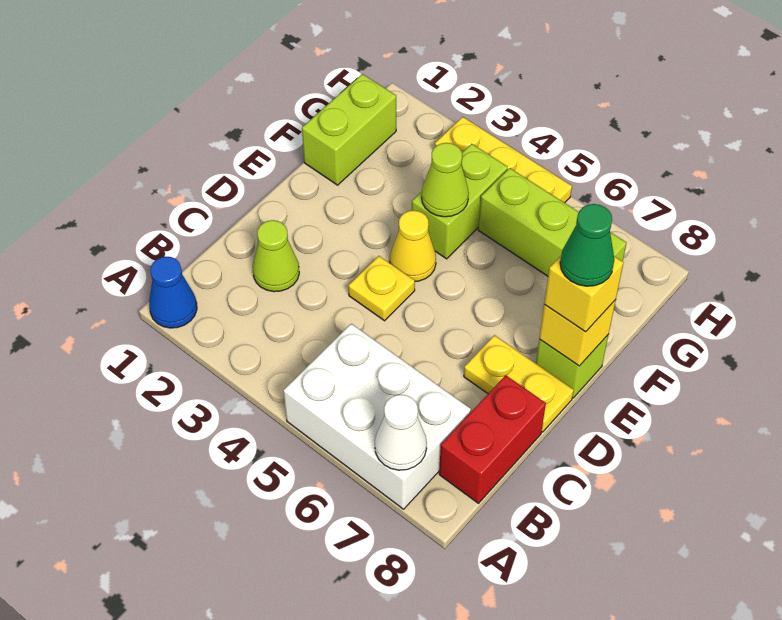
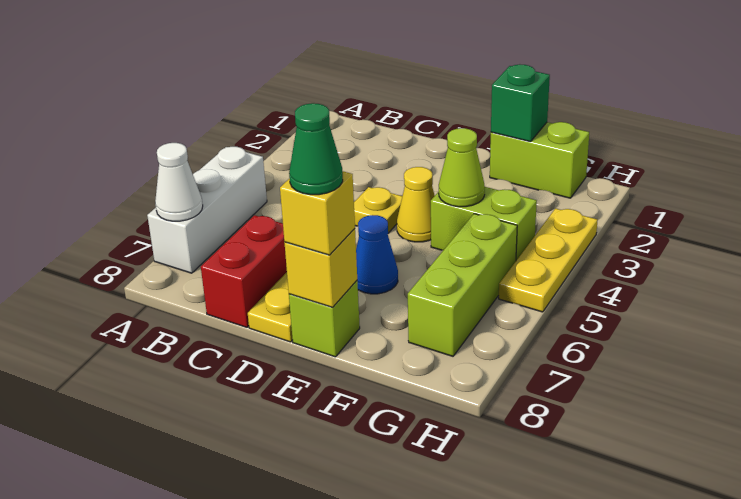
blue 1x1 cone [149,257,197,328] -> blue 1x1 cone moved to [356,215,398,294]
white 2x3 brick [283,324,471,509] -> white 1x3 brick [147,147,267,273]
red 1x2 brick [439,375,546,503] -> red 1x2 brick turned to [201,215,287,327]
lime 1x1 cone [253,220,299,292] -> none
none -> green 1x1 brick [491,64,550,142]

